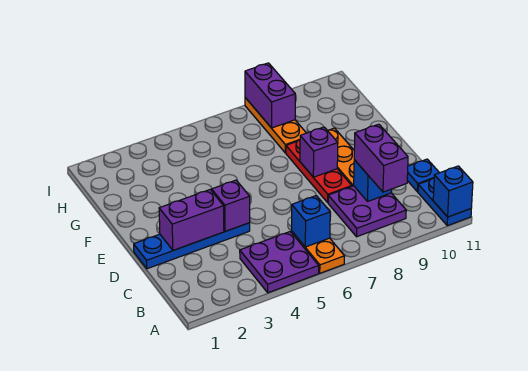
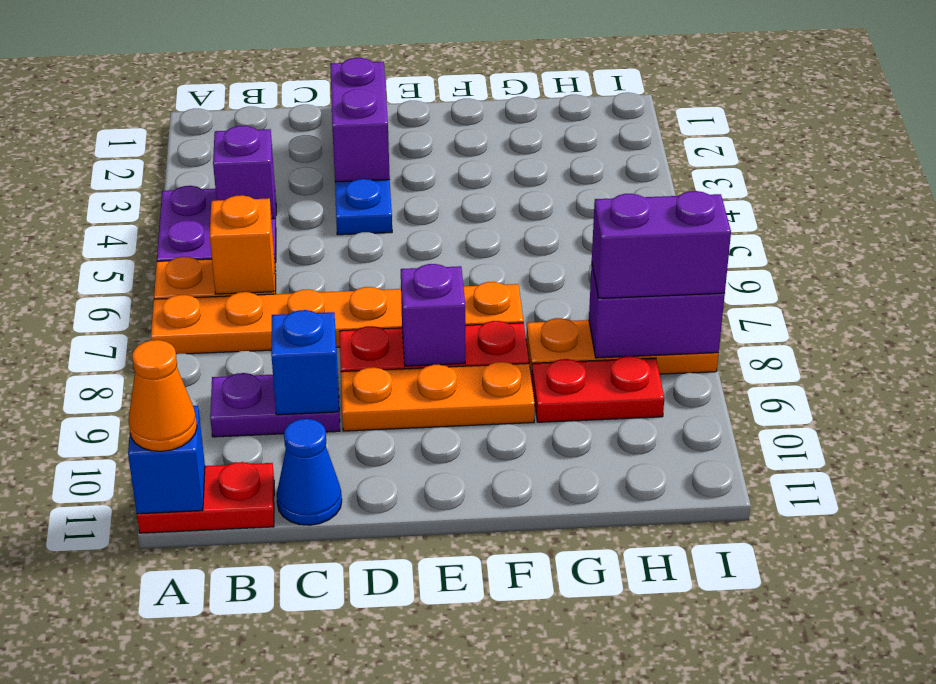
none -> orange 1x6 plate [151,282,523,354]
blue 1x2 plate [418,178,471,226] -> red 1x2 plate [137,462,274,533]
none -> orange 1x1 cone [128,340,197,451]
blue 1x1 brick [292,196,330,247] -> orange 1x1 brick [210,195,274,294]
purple 2x2 plate [328,186,406,237] -> purple 1x2 plate [210,373,340,437]
purple 1x2 brick [354,124,408,192] -> purple 1x2 brick moved to [592,191,731,298]
blue 1x1 plate [407,159,439,192] -> blue 1x1 cone [277,419,342,525]
purple 1x1 brick [212,180,250,231] -> purple 1x1 brick moved to [213,126,275,219]
none -> red 1x2 plate [532,356,664,422]

